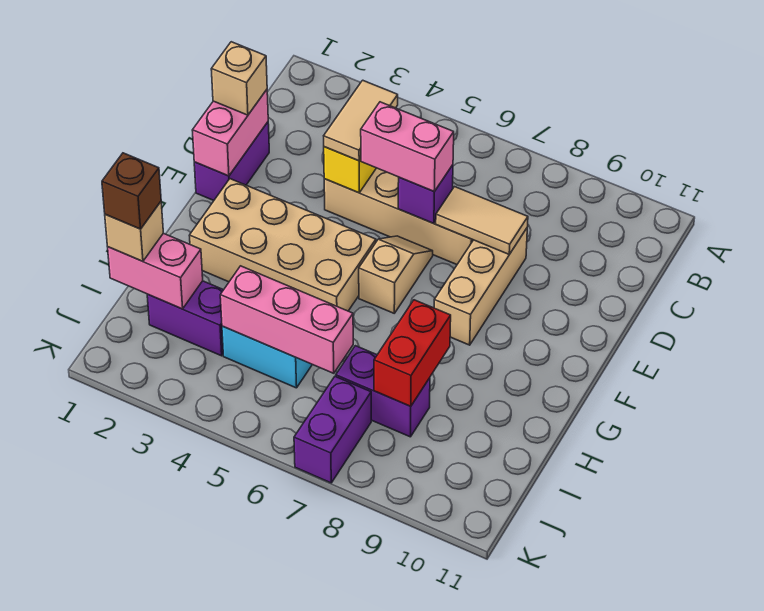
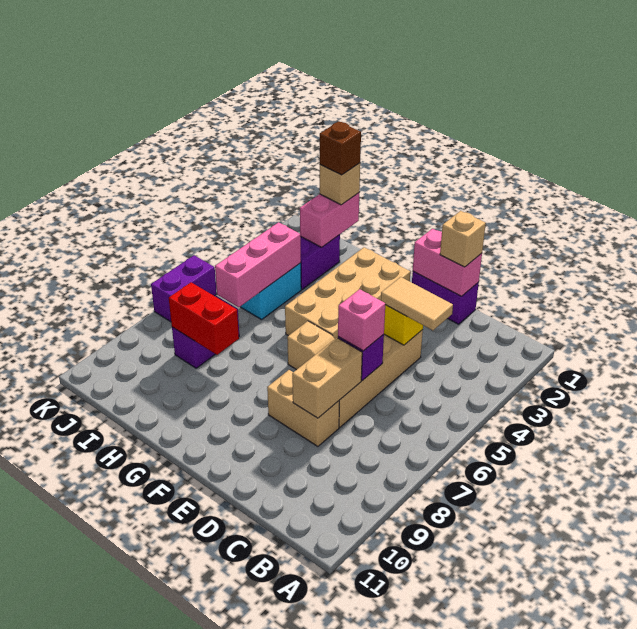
pink 1x2 brick [361,102,454,191] -> pink 1x1 brick [338,289,385,351]
tan 1x2 tile [436,187,528,254] -> tan 1x2 brick [292,338,362,418]
tan 1x3 brick [434,228,527,345] -> tan 1x2 brick [267,370,339,446]
purple 1x2 brick [294,376,371,483] -> purple 1x2 brick turned to [151,255,217,322]

